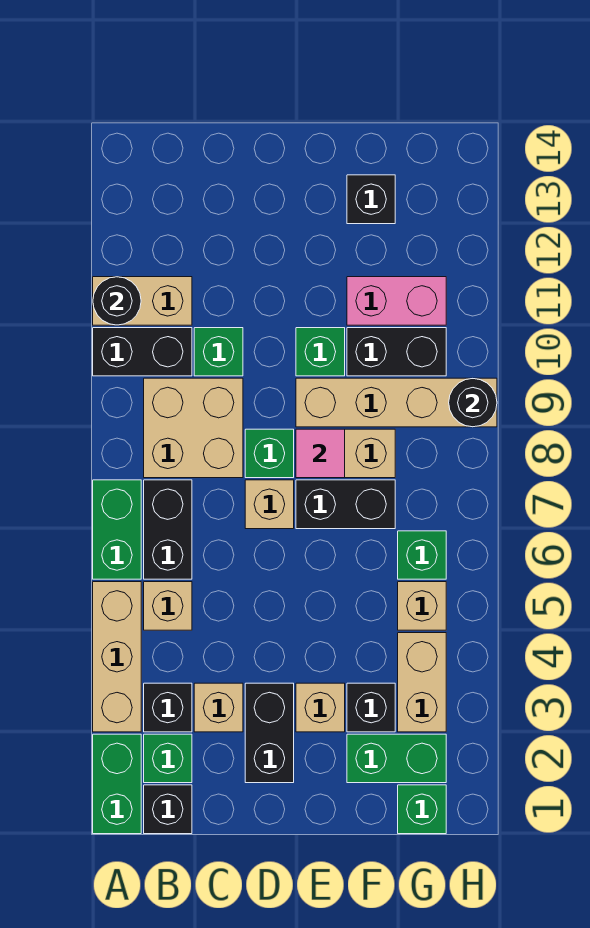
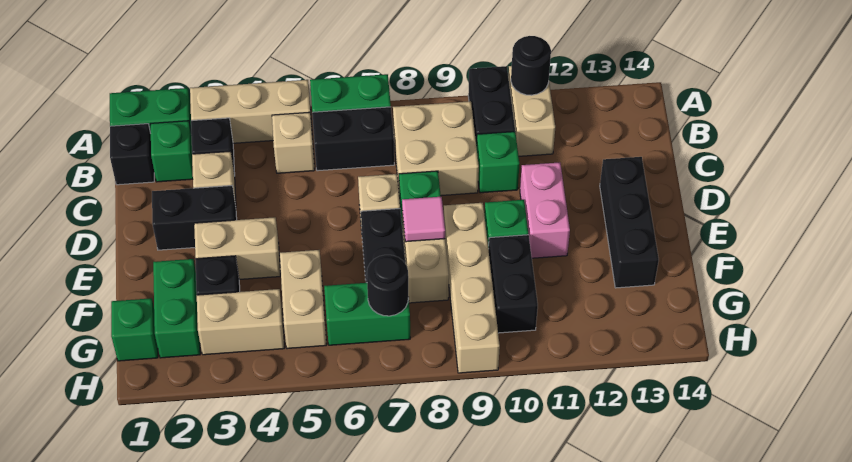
tan 1x1 brick [296,683,345,732] -> tan 1x2 brick [194,217,280,280]
pink 1x2 brick [347,277,446,325] -> pink 1x2 brick moved to [520,162,570,258]
black 1x1 brick [347,175,395,224] -> black 1x3 brick [600,157,659,288]
tan 1x1 brick [398,582,446,630] -> tan 1x2 brick [280,250,326,349]
green 1x1 brick [398,531,446,579] -> green 1x2 brick [324,283,410,345]
black 1x1 round brick [449,378,497,427] -> black 1x1 round brick moved to [367,255,408,316]

